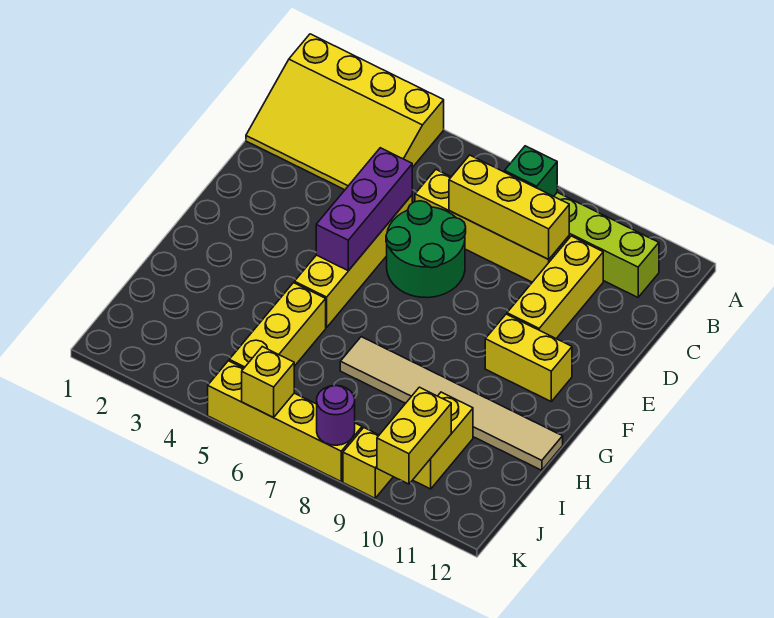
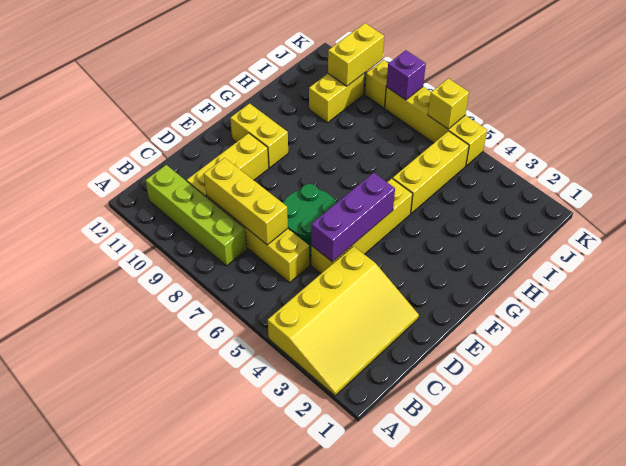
yellow 3x4 slope [246,34,444,190] -> yellow 3x4 slope turned to [268,246,419,396]
green 1x1 brick [504,146,557,196] -> none
tan 1x6 tile [340,337,563,470] -> none
purple 1x1 round brick [317,386,355,445] -> purple 1x1 brick [386,50,426,100]

